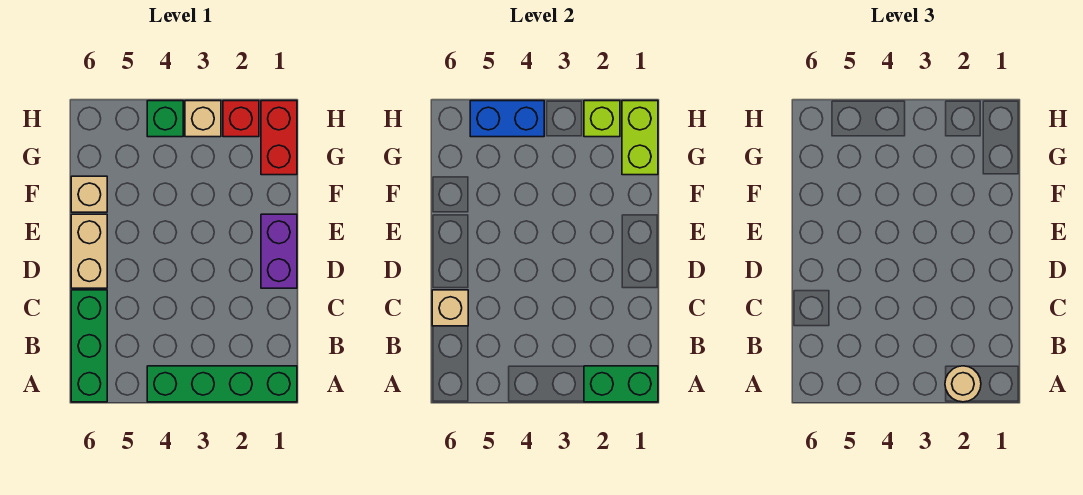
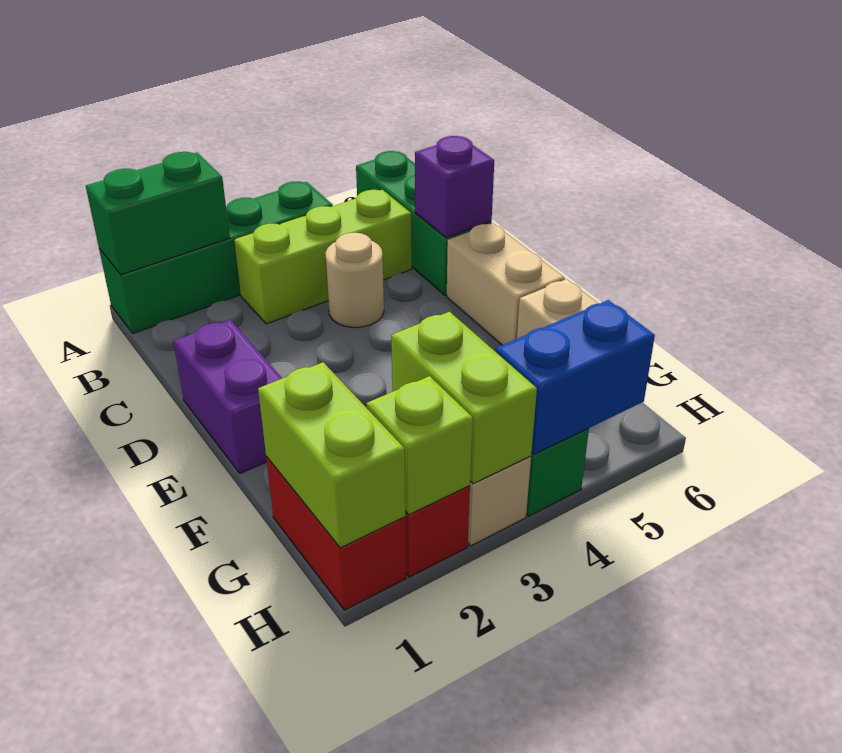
tan 1x1 round brick [945,366,981,402] -> tan 1x1 round brick moved to [325,233,384,328]
none -> lime 1x3 brick [234,190,412,324]
tan 1x1 brick [432,290,468,326] -> purple 1x1 brick [415,136,494,238]
none -> lime 1x2 brick [391,312,537,484]

